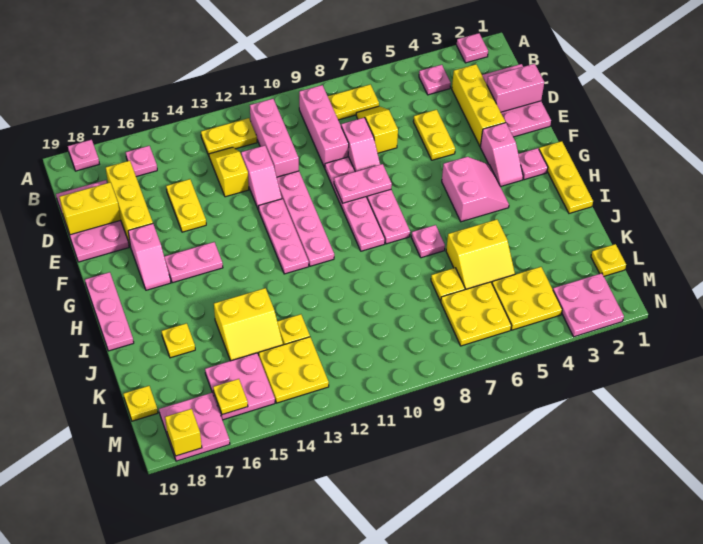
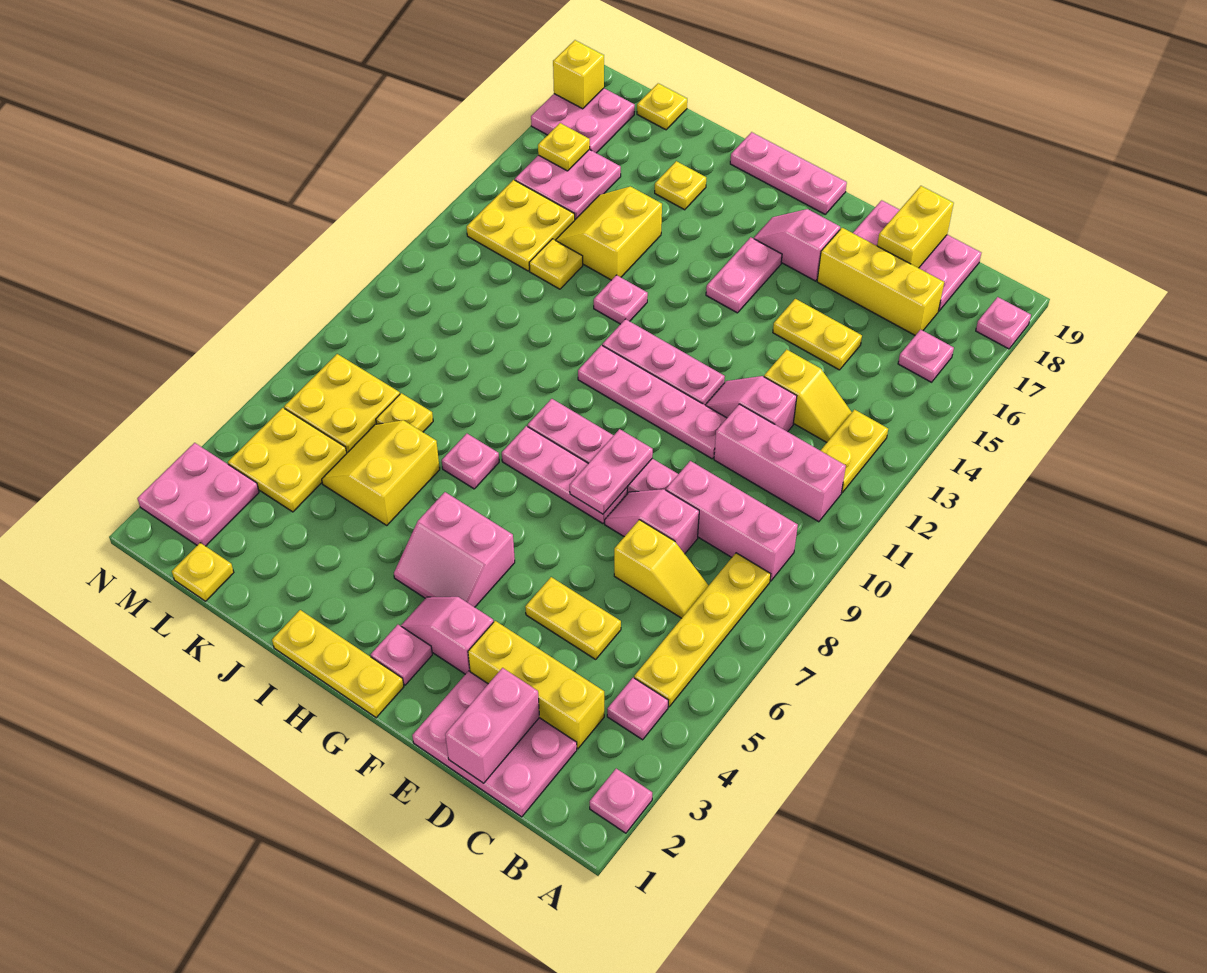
yellow 1x2 plate [328,84,379,120] -> yellow 1x4 plate [634,553,771,707]
none -> pink 1x1 plate [594,275,648,324]

